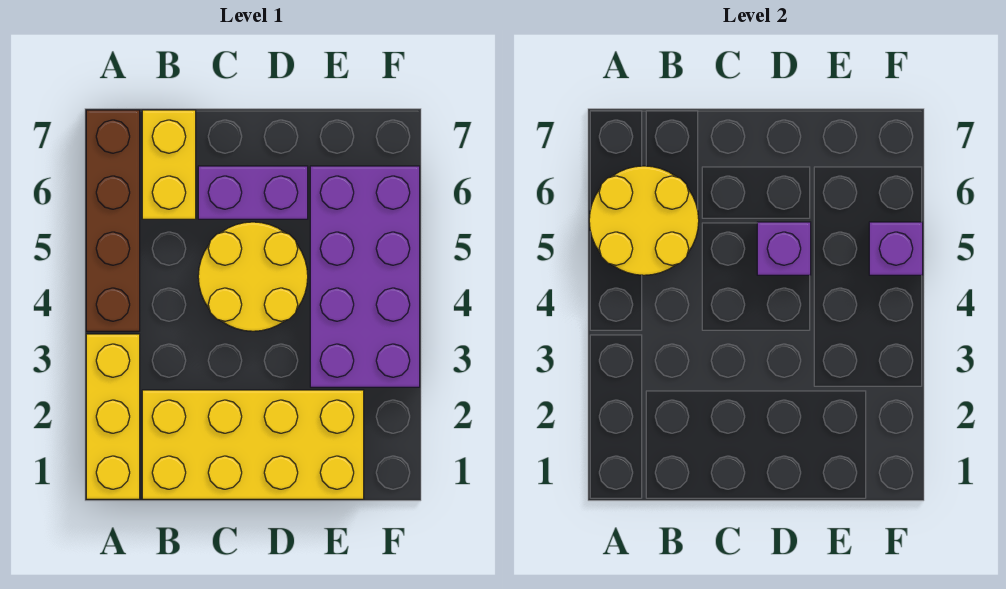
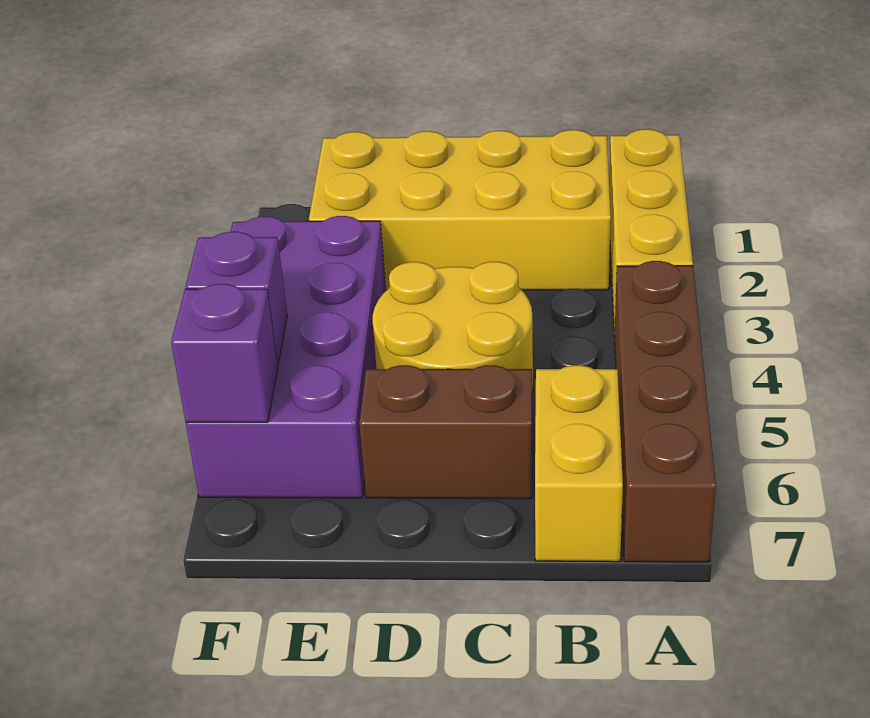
yellow 2x2 round brick [589,166,699,275] -> none
purple 1x2 brick [198,166,308,219] -> brown 1x2 brick [359,365,533,499]
purple 1x1 brick [757,222,811,275] -> purple 1x1 brick moved to [171,284,278,422]

